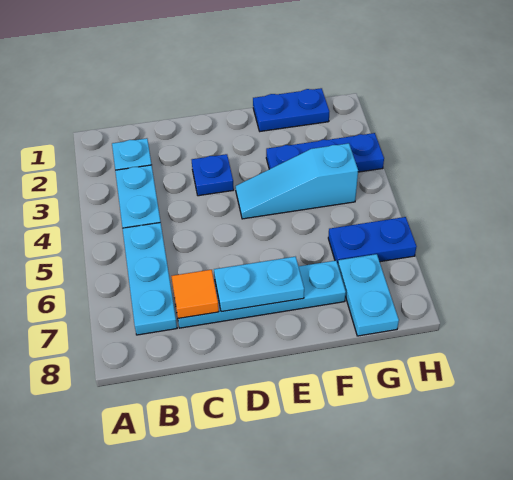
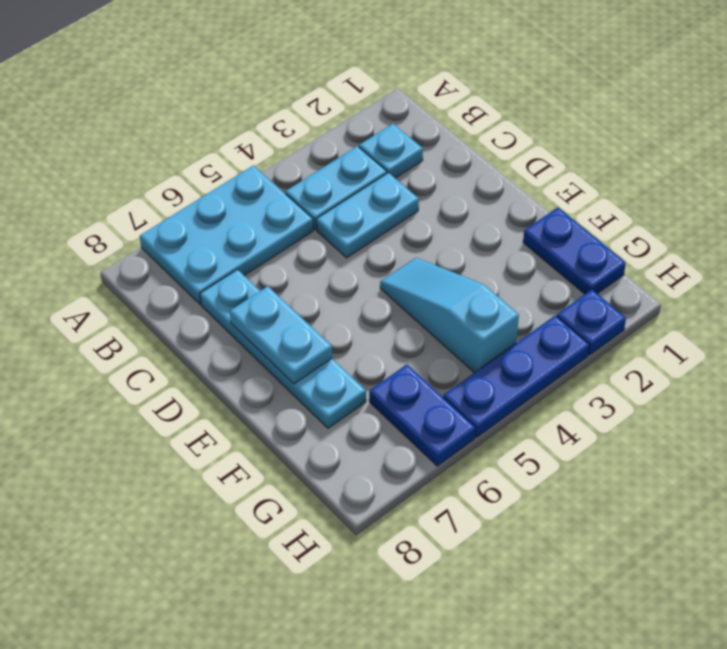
cyan 1x3 plate [123,223,177,335] -> cyan 2x3 plate [140,165,313,304]
orange 1x1 tile [171,270,219,318] -> none
blue 1x1 plate [192,154,234,196] -> blue 1x1 plate moved to [557,290,626,355]
blue 1x3 plate [266,133,384,172] -> blue 1x3 plate turned to [443,315,589,437]
cyan 1x2 plate [338,254,399,336] -> cyan 1x2 plate moved to [316,173,419,258]

